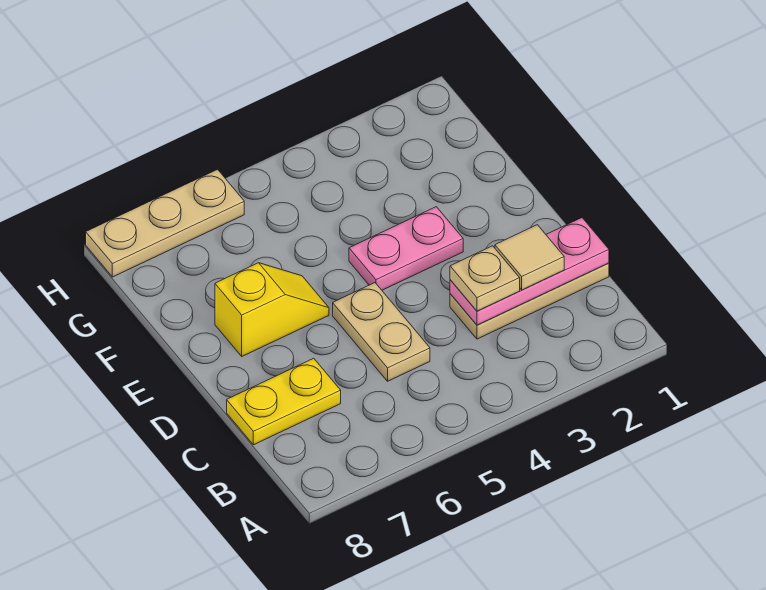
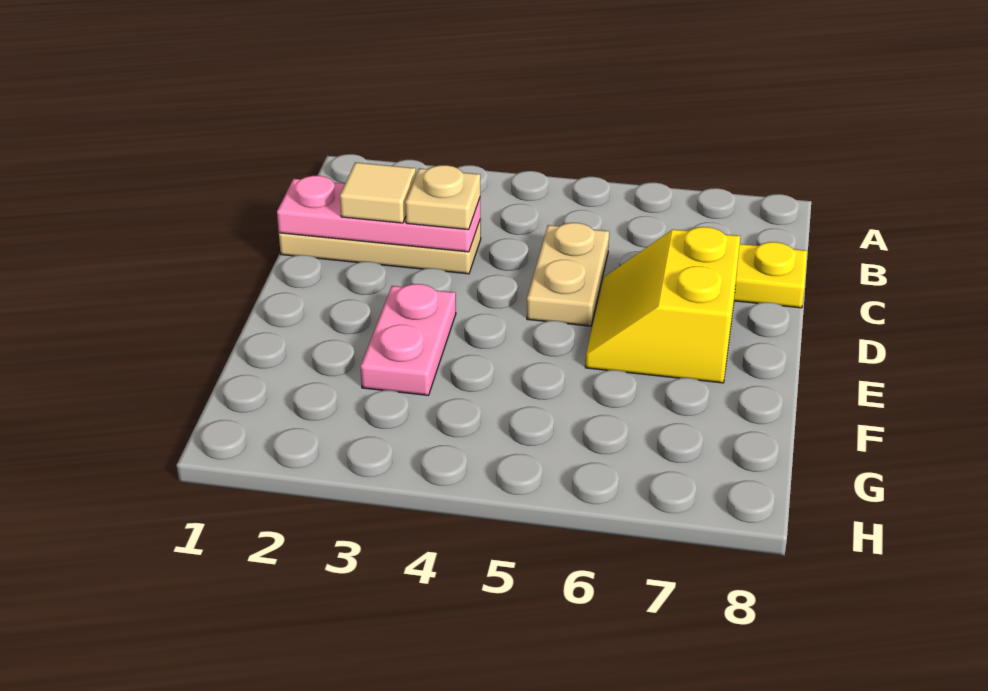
pink 1x2 plate [349,207,463,290] -> pink 1x2 plate turned to [361,284,456,395]
yellow 1x2 slope [215,263,329,356] -> yellow 2x2 slope [585,227,740,383]
tan 1x3 plate [86,169,244,277] -> none

